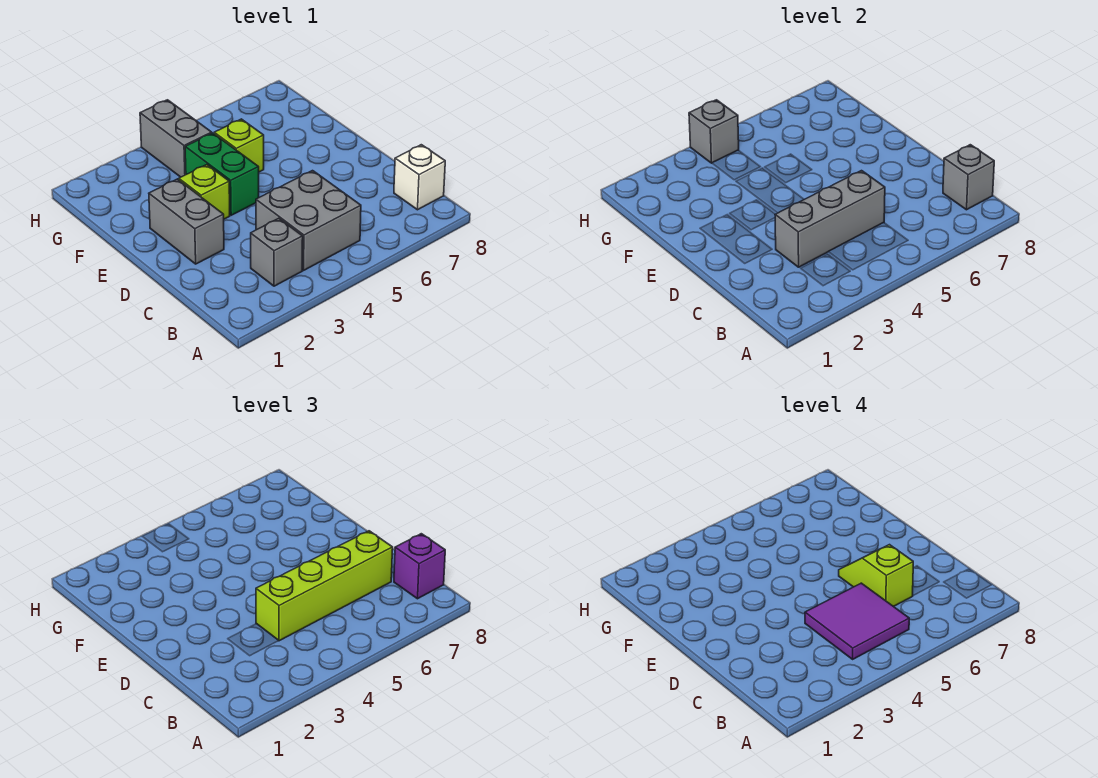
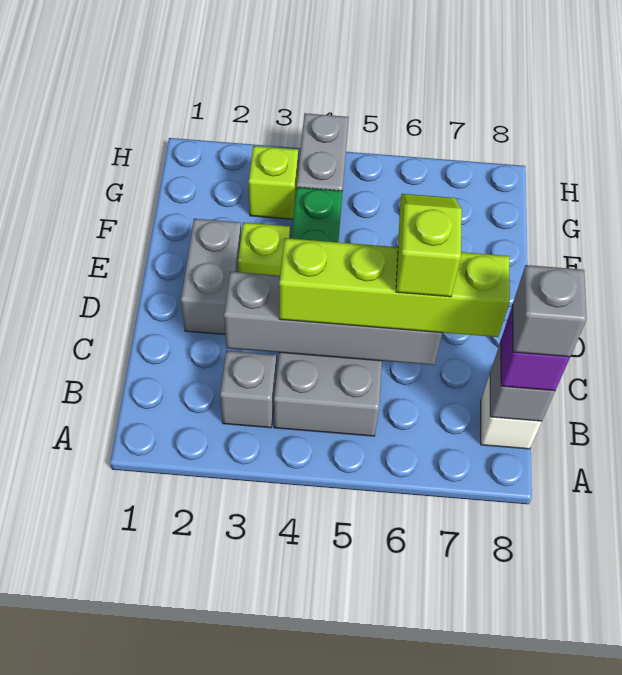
purple 2x2 tile [805,583,909,659] -> none
grey 1x3 brick [775,171,885,267] -> grey 1x4 brick [224,272,443,365]
lime 1x1 brick [214,119,264,172] -> lime 1x1 brick moved to [249,146,298,219]
grey 1x1 brick [689,100,739,163] -> grey 1x1 brick moved to [513,265,587,357]

